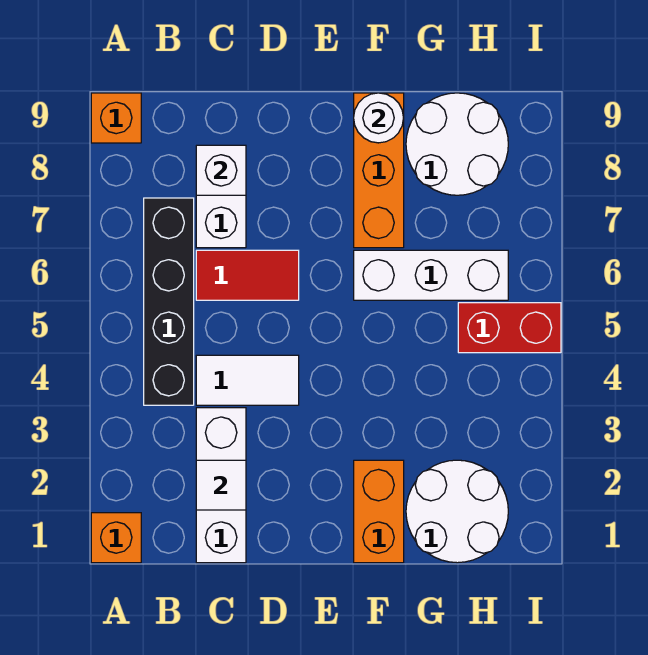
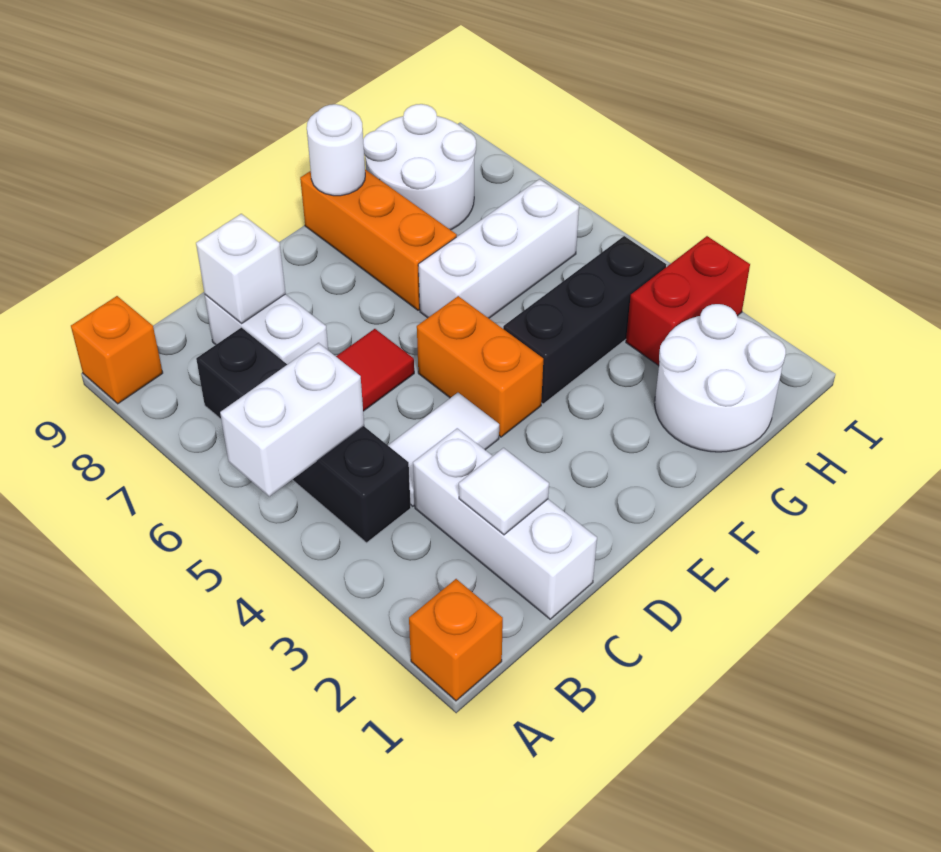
none -> white 1x2 brick [220,343,364,496]
orange 1x2 brick [354,460,404,563] -> orange 1x2 brick moved to [417,296,543,437]
none -> black 1x3 brick [503,236,666,404]
red 1x2 brick [458,303,561,353] -> red 1x2 brick moved to [626,236,750,366]

